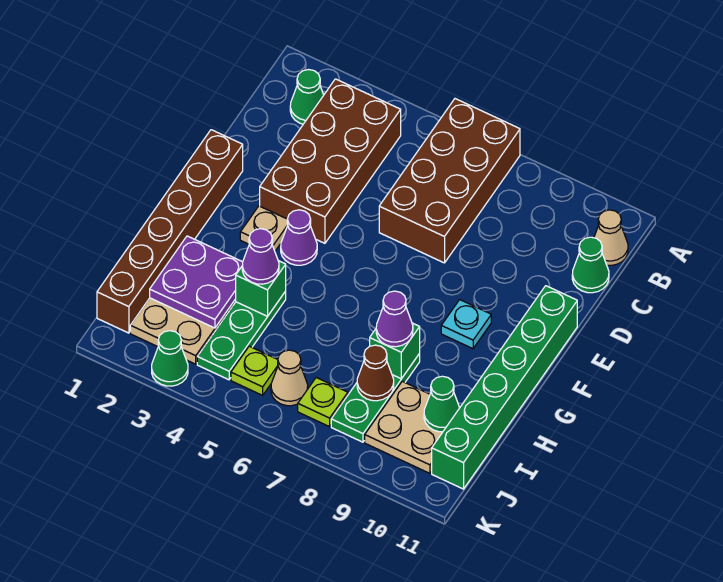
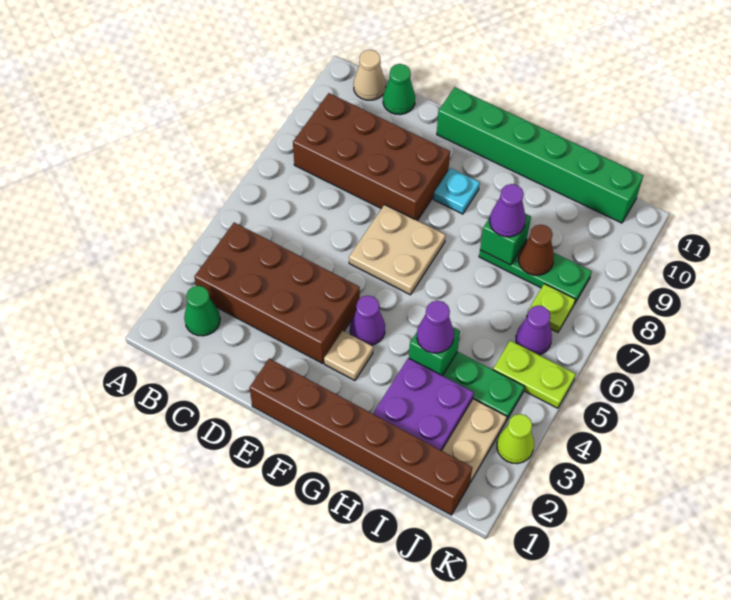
brown 2x4 brick [379,99,520,263] -> brown 2x4 brick moved to [293,93,450,221]
tan 2x2 plate [365,381,442,473] -> tan 2x2 plate moved to [349,205,446,295]
green 1x1 cone [424,376,459,432] -> none
lime 1x1 plate [231,346,278,395] -> lime 1x2 plate [493,341,576,408]
tan 1x1 cone [271,350,308,406] -> purple 1x1 cone [516,305,552,355]
green 1x1 cone [152,331,188,386] -> lime 1x1 cone [497,414,534,464]

